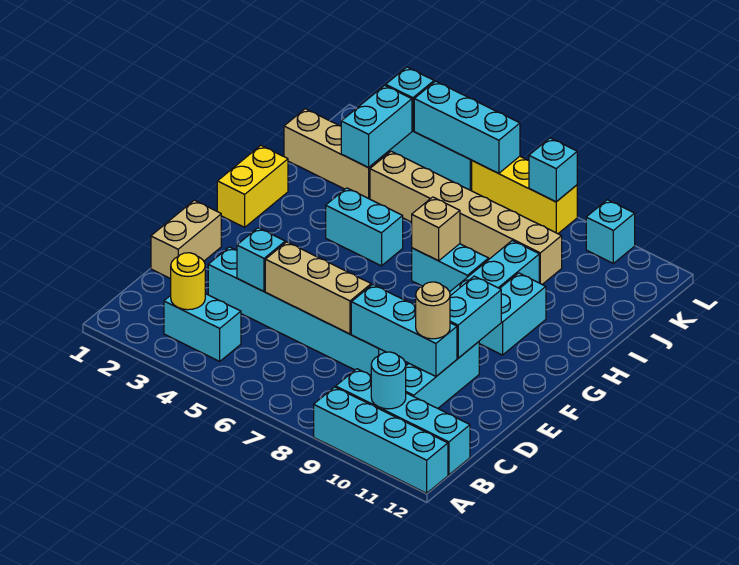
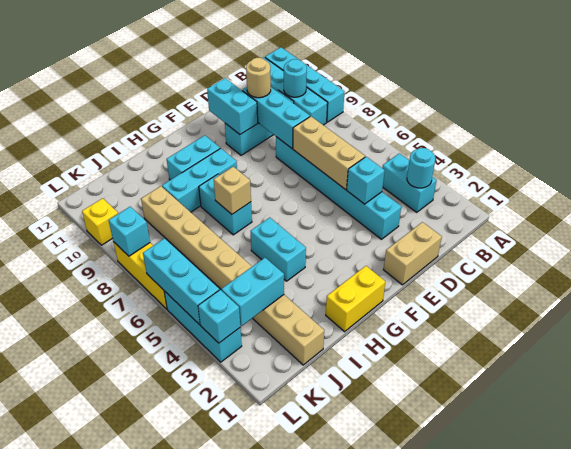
yellow 1x1 round brick [171,253,205,310] -> cyan 1x1 round brick [407,148,435,188]
cyan 1x2 brick [450,276,501,358] -> cyan 1x2 brick turned to [207,78,258,135]
cyan 1x1 brick [586,200,635,263] -> yellow 1x1 brick [82,198,118,245]

